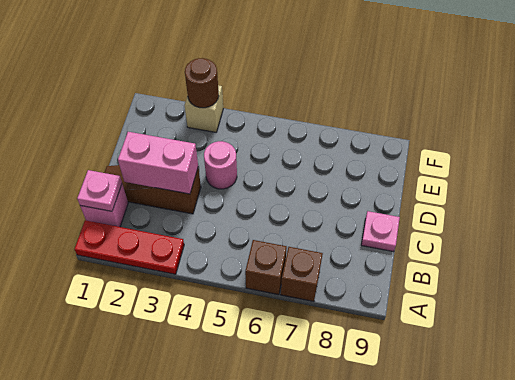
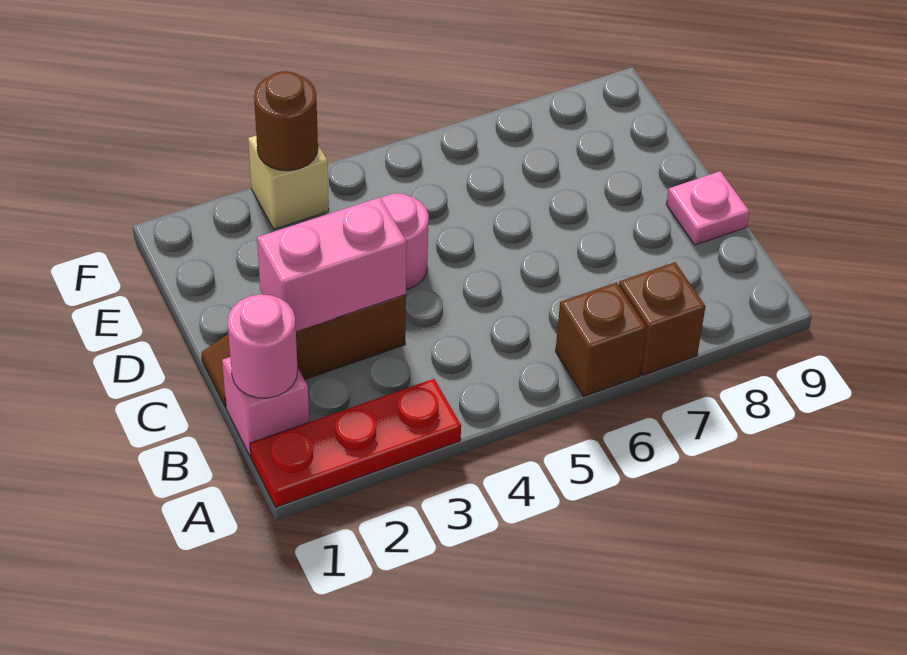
pink 1x1 plate [77,170,122,211] -> pink 1x1 round brick [228,294,298,398]

